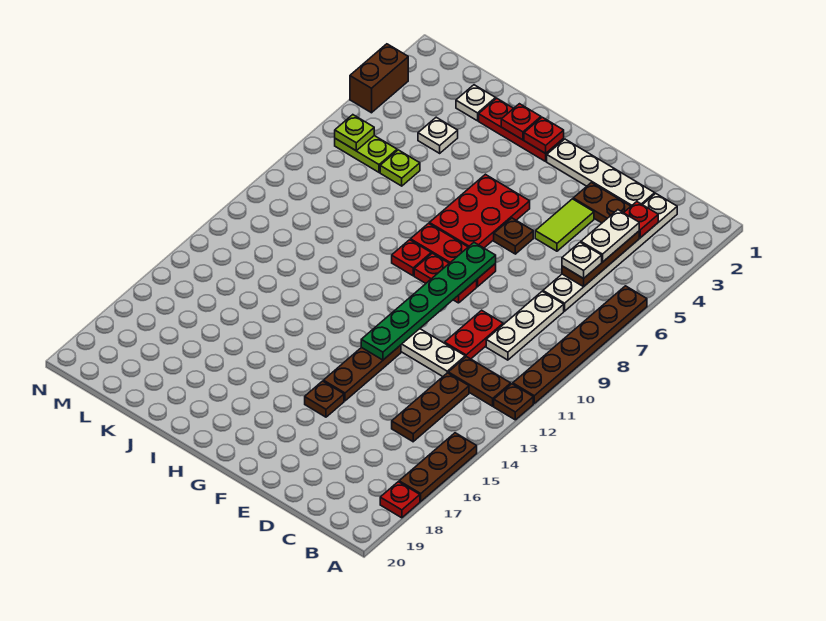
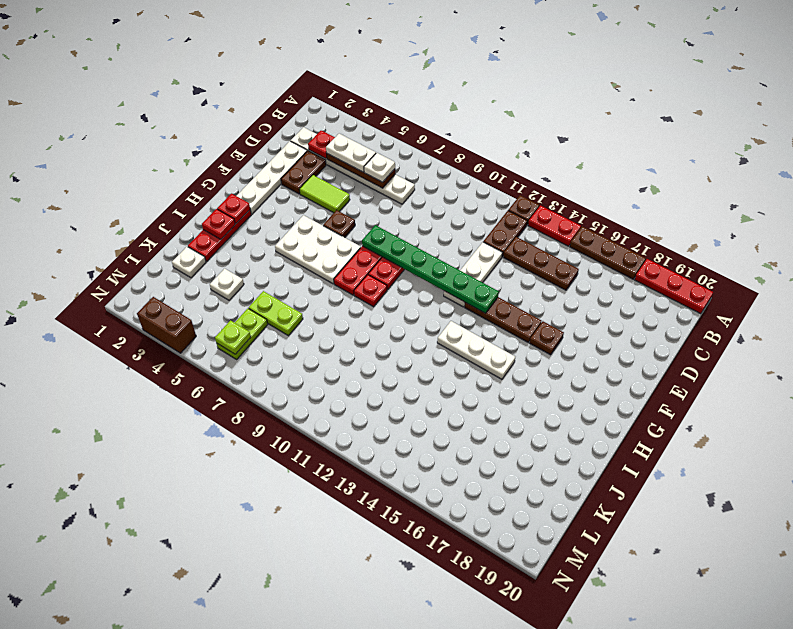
brown 1x6 plate [513,286,647,403] -> none
red 1x1 plate [380,482,420,518] -> red 1x3 plate [635,259,713,314]
white 1x3 plate [486,291,564,360] -> white 1x3 plate moved to [437,321,515,379]
red 1x2 plate [445,310,503,359] -> red 1x2 plate moved to [528,206,581,246]
red 2x3 plate [429,174,530,248] -> white 2x3 plate [275,215,361,284]
lime 1x1 plate [380,150,420,186] -> lime 1x2 plate [249,291,303,336]

